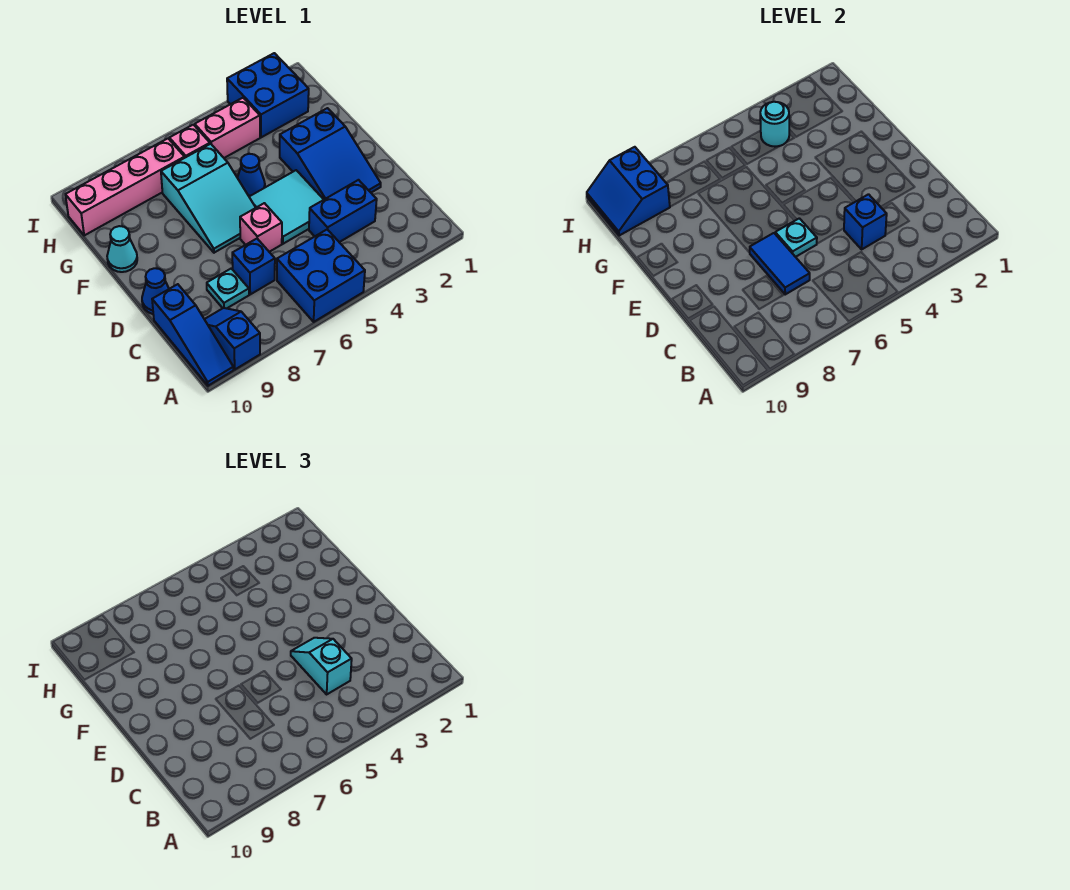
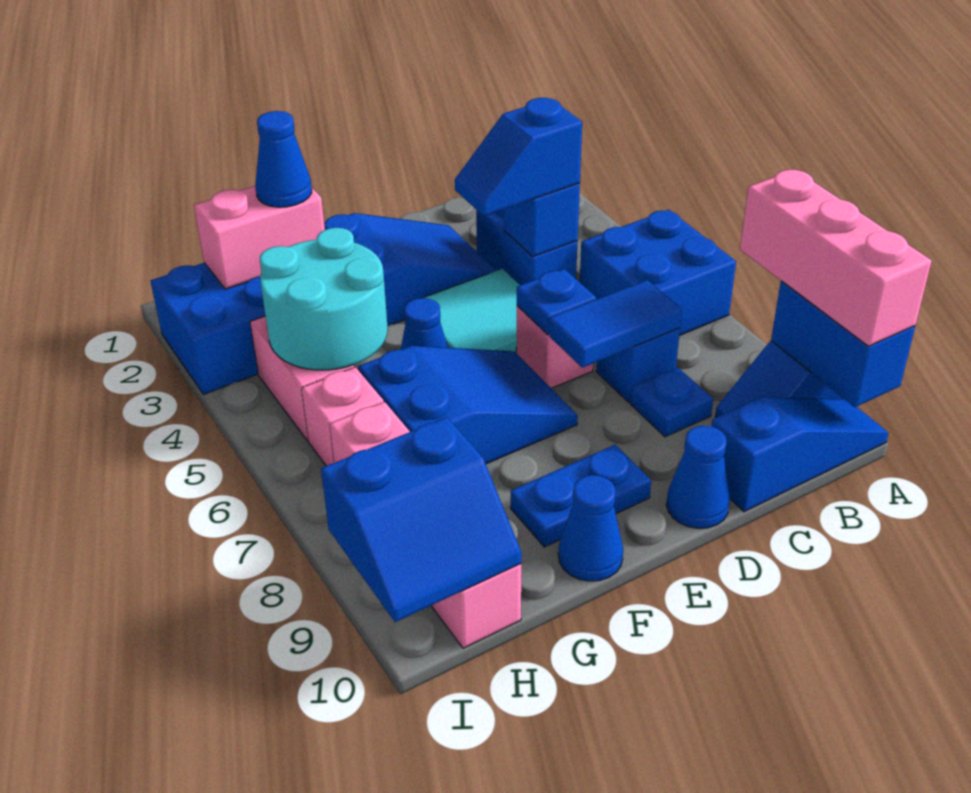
none -> pink 1x3 brick [740,170,932,346]
none -> blue 1x2 brick [771,281,915,407]
cyan 1x2 slope [291,638,352,694] -> blue 1x2 slope [455,98,582,216]
cyan 1x1 plate [207,268,249,308] -> blue 1x1 plate [631,367,713,437]
cyan 1x1 plate [775,218,817,257] -> blue 1x1 plate [517,269,596,335]
cyan 2x3 slope [161,144,256,253] -> blue 2x3 slope [358,346,578,464]
none -> blue 1x2 plate [511,445,651,547]
cyan 1x1 cone [107,226,137,272] -> blue 1x1 cone [558,475,623,581]
none -> pink 1x2 brick [194,186,325,289]
none -> blue 1x1 cone [255,111,312,207]
cyan 1x1 round brick [760,102,789,147] -> cyan 2x2 round brick [260,228,388,370]

